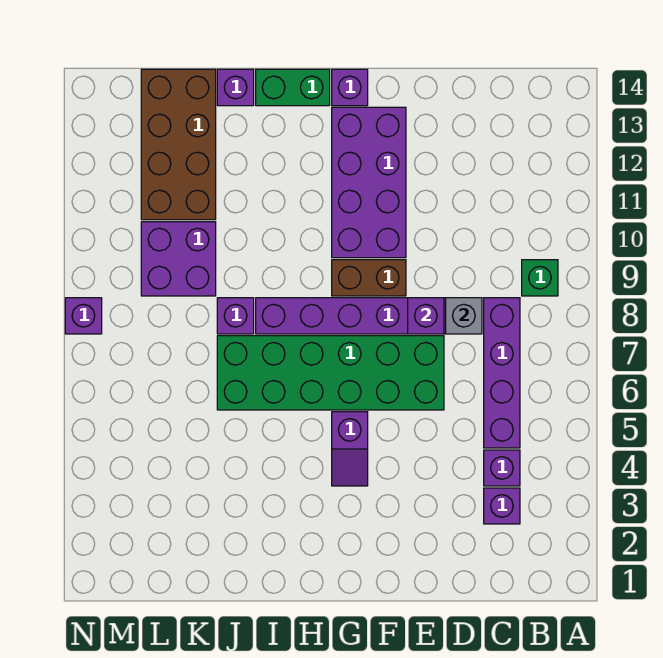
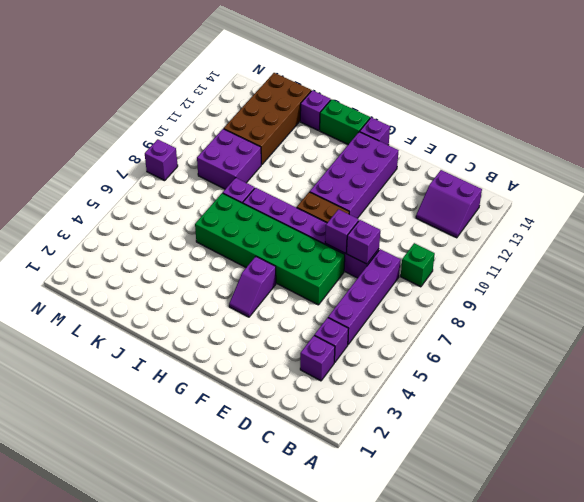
none -> purple 2x2 slope [416,170,482,238]
grey 1x1 brick [446,298,482,334] -> purple 1x1 brick [347,220,380,264]

